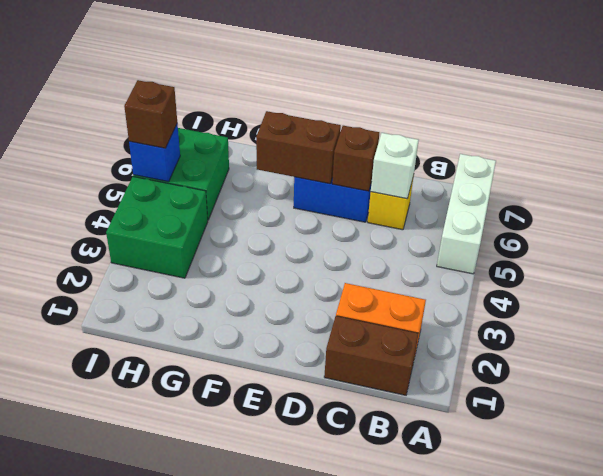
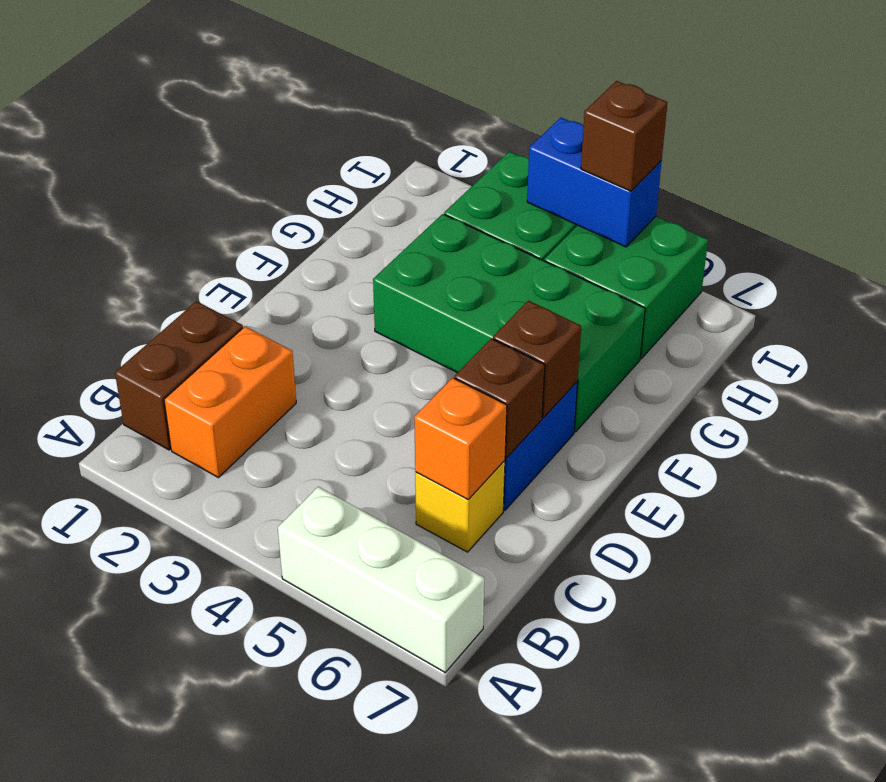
white 1x1 brick [371,133,419,199] -> orange 1x1 brick [414,378,507,499]
brown 1x2 brick [256,111,341,184] -> brown 1x1 brick [493,301,581,418]
none -> green 2x4 brick [373,214,645,432]
blue 1x1 brick [129,123,180,182] -> blue 1x2 brick [527,118,662,247]

